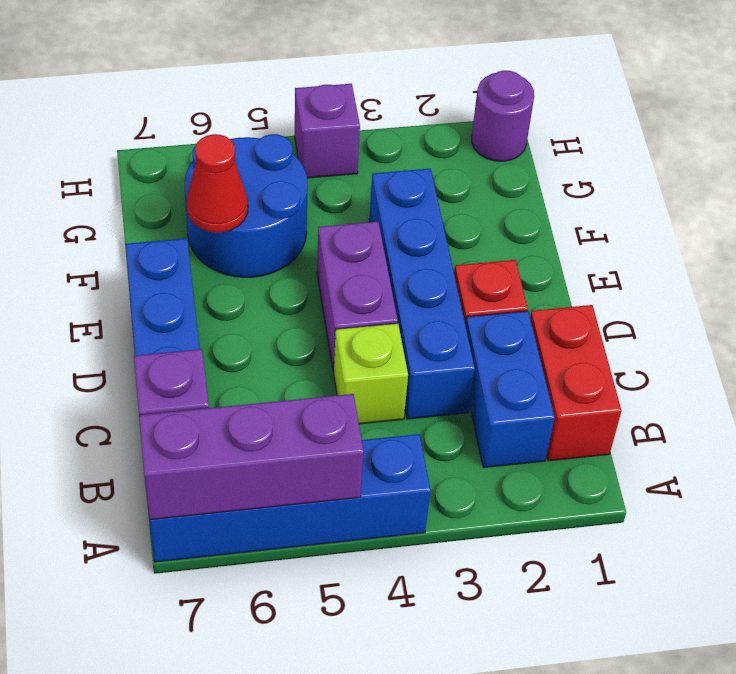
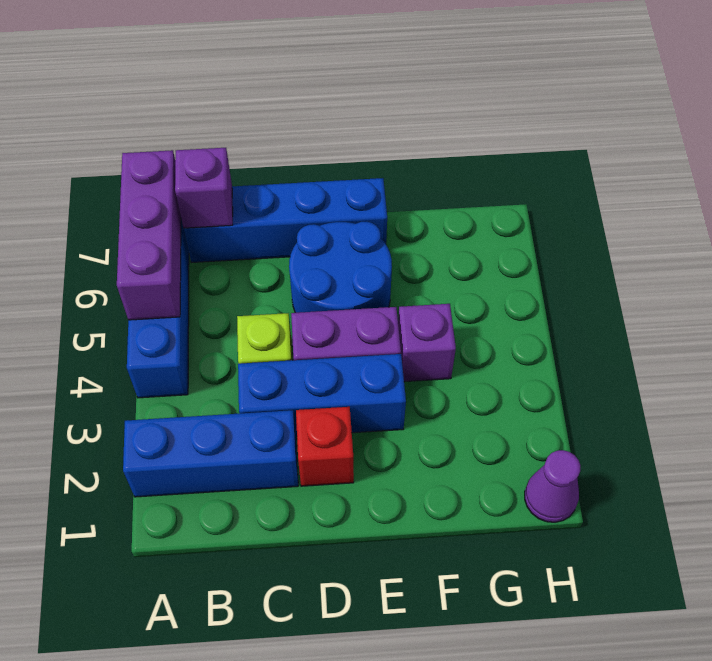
red 1x2 brick [530,305,621,461] -> none
blue 1x2 brick [466,311,555,468] -> blue 1x3 brick [123,410,298,497]
blue 1x4 brick [369,169,475,419] -> blue 1x3 brick [238,354,406,436]
blue 2x2 round brick [185,134,308,277] -> blue 2x2 round brick moved to [289,222,392,313]
red 1x1 cone [187,134,248,232] -> none
purple 1x1 round brick [472,71,534,161] -> purple 1x1 cone [525,450,580,522]
purple 1x1 brick [295,84,360,178] -> purple 1x1 brick moved to [398,304,456,382]

